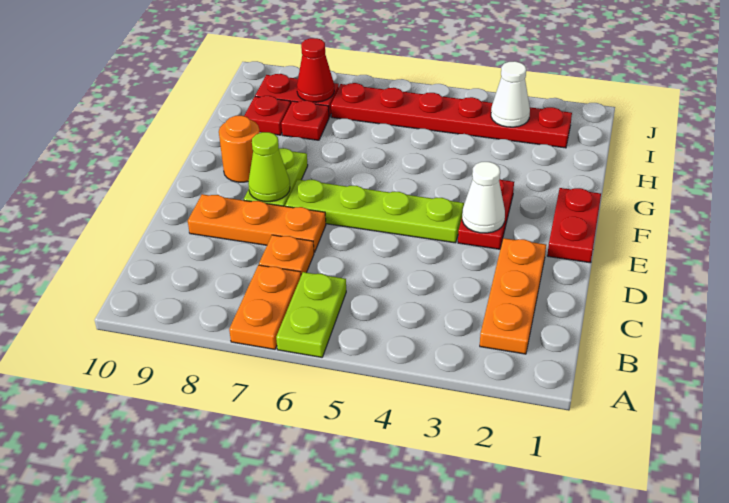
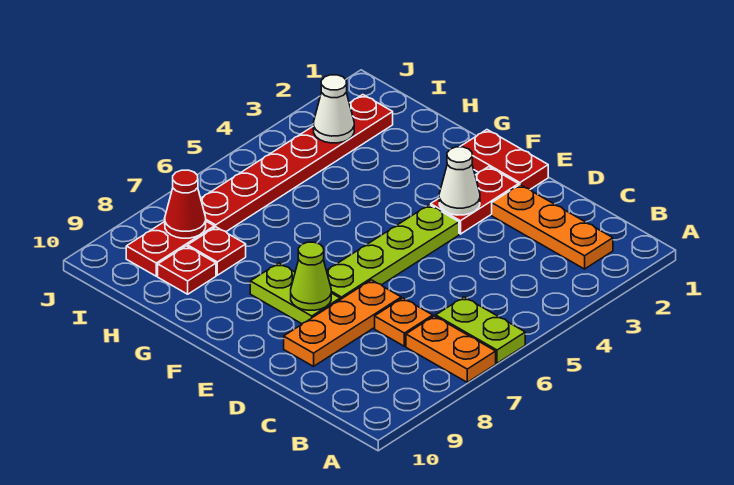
red 1x2 plate [458,179,514,249] -> red 1x2 plate turned to [431,167,519,234]
orange 1x1 round brick [219,116,260,182] -> none

